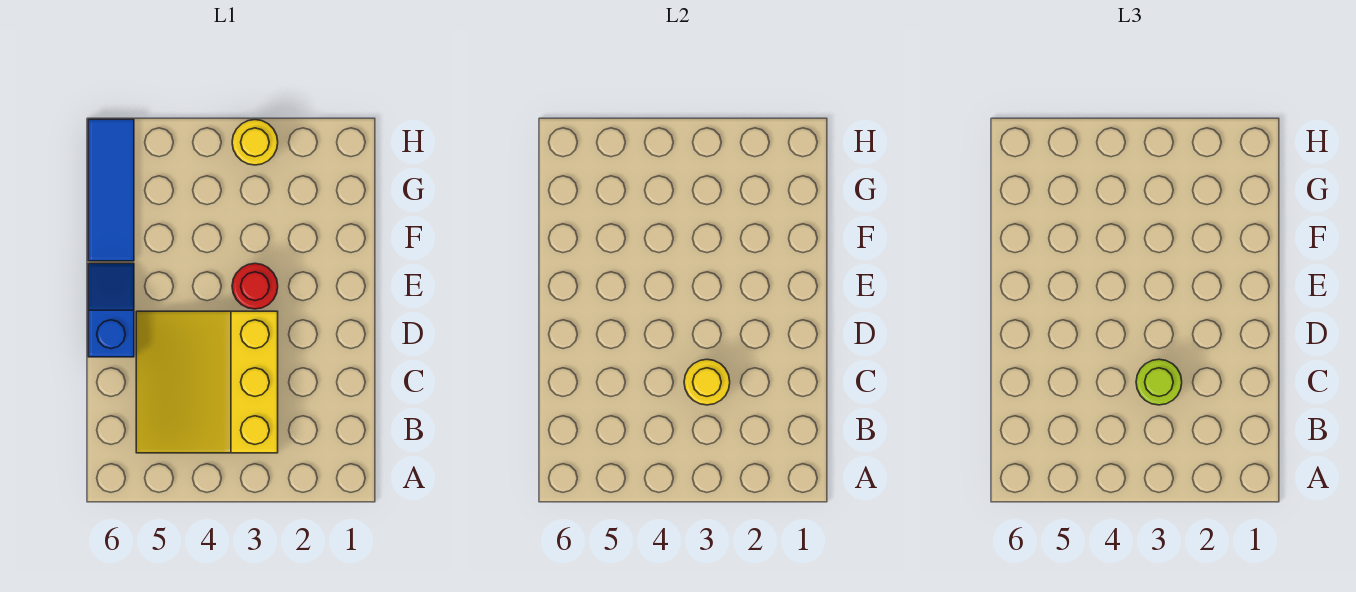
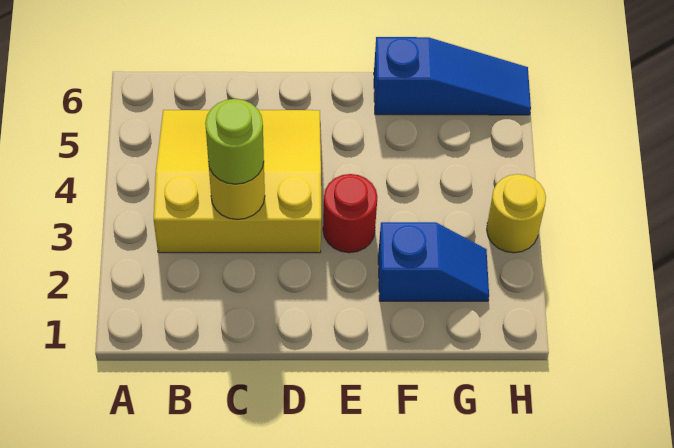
blue 1x2 slope [88,263,134,357] -> blue 1x2 slope moved to [378,222,489,301]
blue 1x3 tile [88,119,134,261] -> blue 1x3 slope [374,37,531,115]

